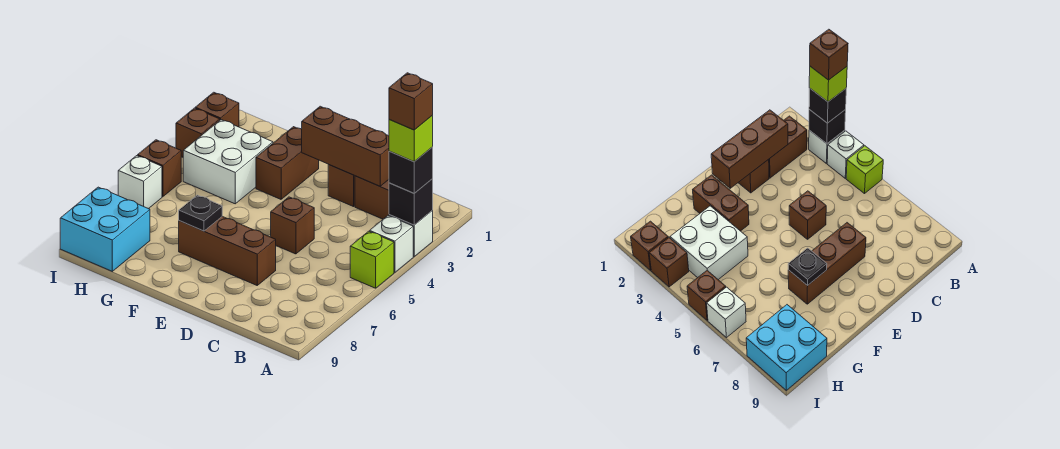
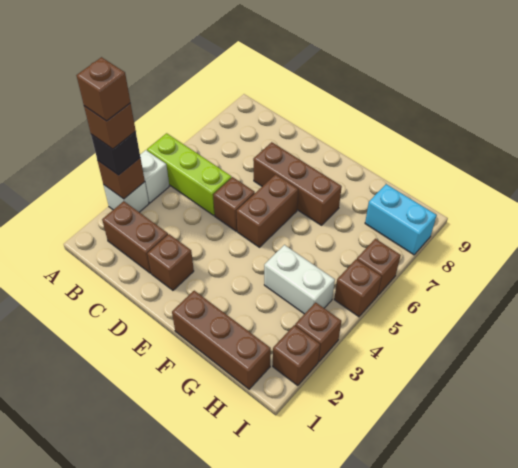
black 1x1 brick [389,179,433,225] -> brown 1x1 brick [97,158,145,199]
lime 1x1 brick [389,116,433,162] -> brown 1x1 brick [84,103,136,149]
lime 1x1 brick [350,231,394,288] -> lime 1x3 brick [147,133,232,215]
brown 1x3 brick [302,106,389,186] -> brown 1x3 brick moved to [172,291,271,389]
brown 1x2 brick [256,127,319,199] -> brown 1x2 brick moved to [237,174,298,247]
black 1x1 plate [179,195,222,231] -> none
white 2x2 brick [183,120,273,204] -> white 1x2 brick [264,245,335,314]
cyan 2x2 brick [60,187,150,271] -> cyan 1x2 brick [365,184,437,255]
white 1x1 brick [118,156,162,209] -> brown 1x1 brick [357,239,401,295]

